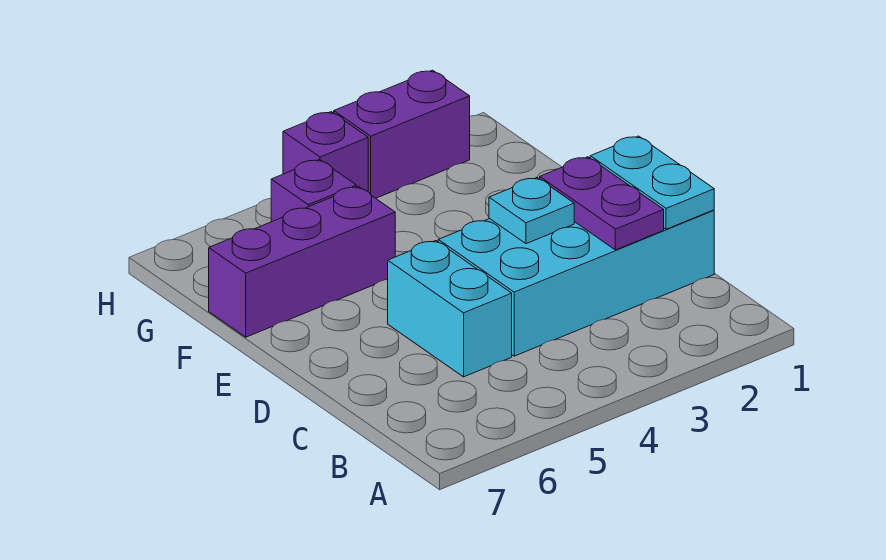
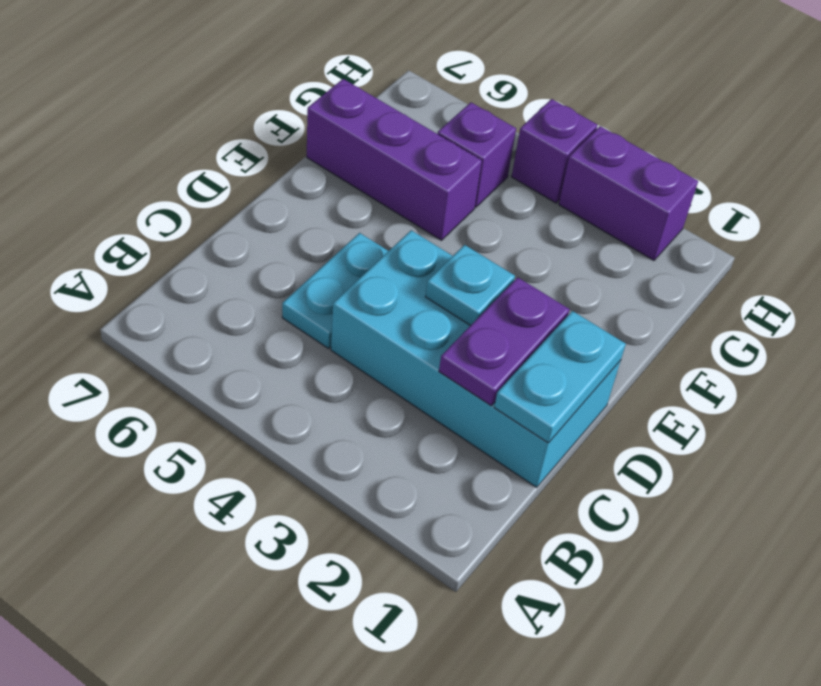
cyan 1x2 brick [387,241,512,377] -> cyan 1x2 plate [282,233,388,349]

